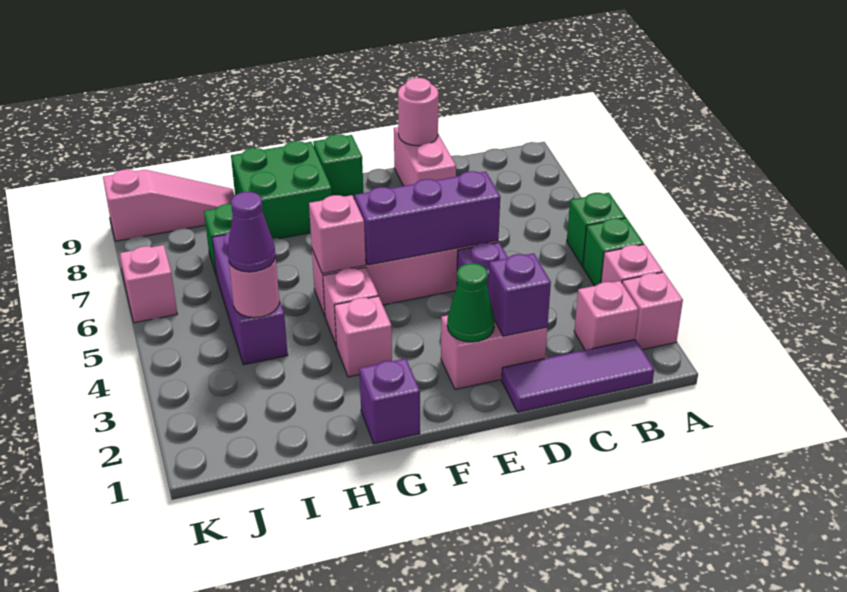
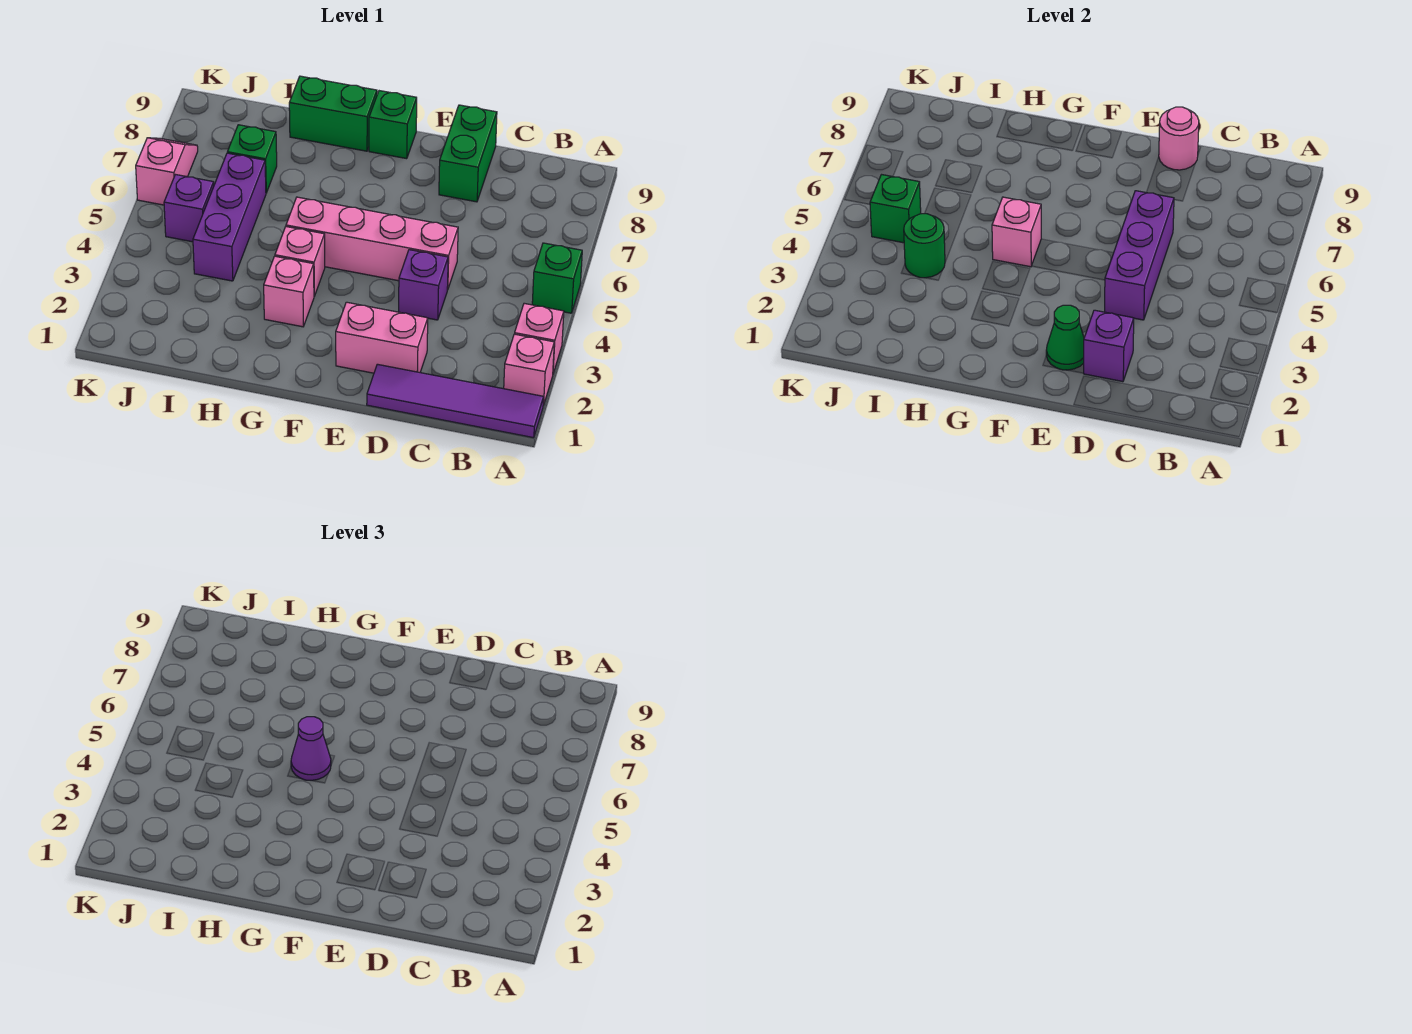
green 1x1 brick [583,218,644,286] -> green 1x1 brick moved to [870,175,921,243]
purple 1x3 tile [502,340,654,412] -> purple 1x4 tile [367,364,544,438]
pink 1x1 brick [574,281,638,350] -> none
purple 1x3 brick [355,171,500,265] -> purple 1x3 brick turned to [1105,191,1174,320]
pink 1x2 brick [394,127,456,186] -> green 1x2 brick [439,105,497,202]
purple 1x1 brick [359,359,420,444] -> purple 1x1 brick moved to [164,175,214,242]
green 2x2 brick [231,141,332,239] -> green 1x2 brick [289,76,377,151]
pink 1x1 round brick [229,259,280,318] -> green 1x1 round brick [904,214,945,278]
purple 1x1 cone [228,192,276,272] -> purple 1x1 cone moved to [291,717,331,780]
pink 1x3 slope [103,169,235,241] -> none

